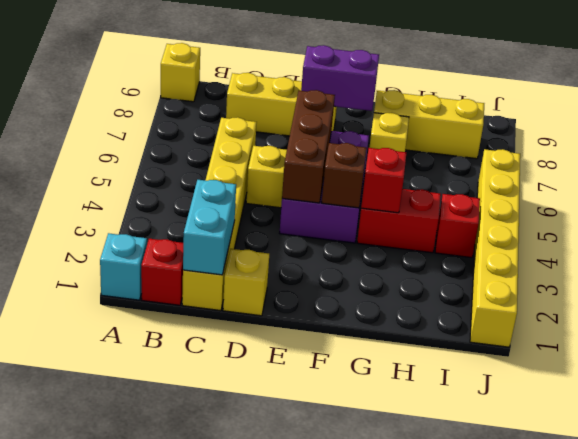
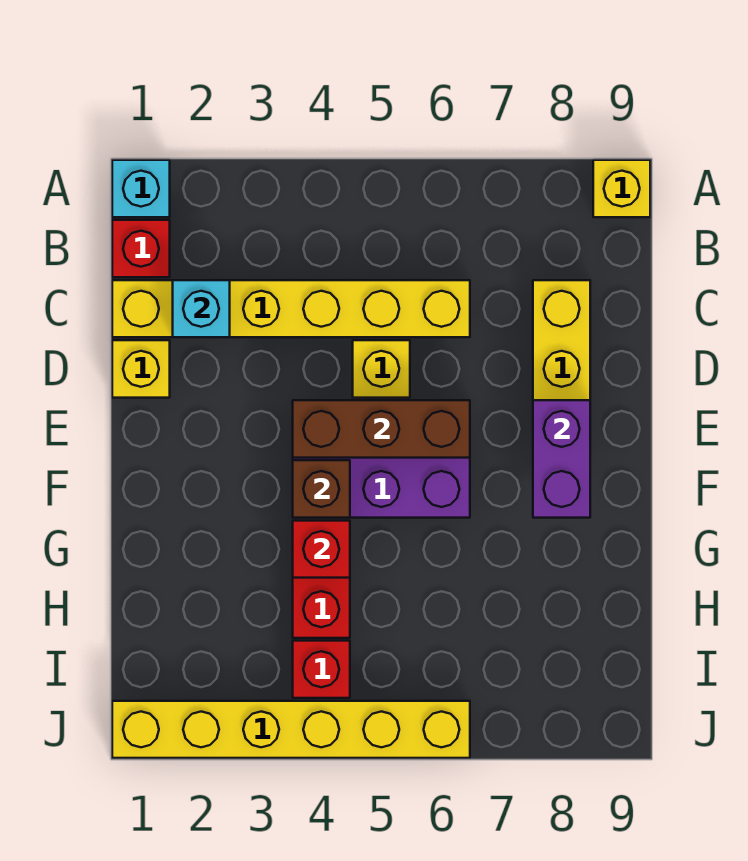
cyan 1x2 brick [183,180,236,275] -> cyan 1x1 brick [173,280,230,337]
yellow 1x1 brick [369,113,409,152] -> none
yellow 1x3 brick [374,90,484,159] -> none

